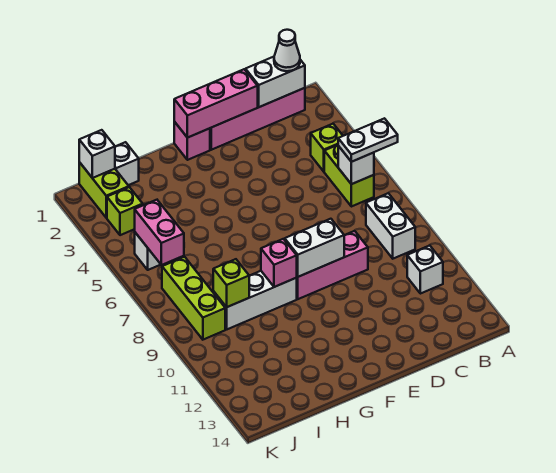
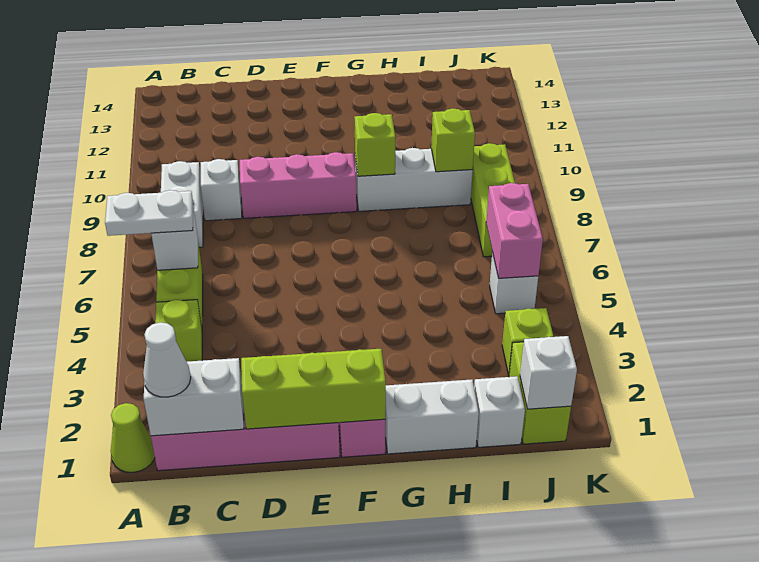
none -> lime 1x1 cone [111,403,155,472]
white 1x1 brick [407,245,443,294] -> white 1x1 brick moved to [201,159,242,221]
pink 1x3 brick [174,69,258,138] -> lime 1x3 brick [241,349,386,429]
white 1x2 brick [285,219,344,277] -> white 1x2 brick moved to [385,379,479,454]
pink 1x1 brick [261,239,297,287] -> lime 1x1 brick [355,113,395,176]

